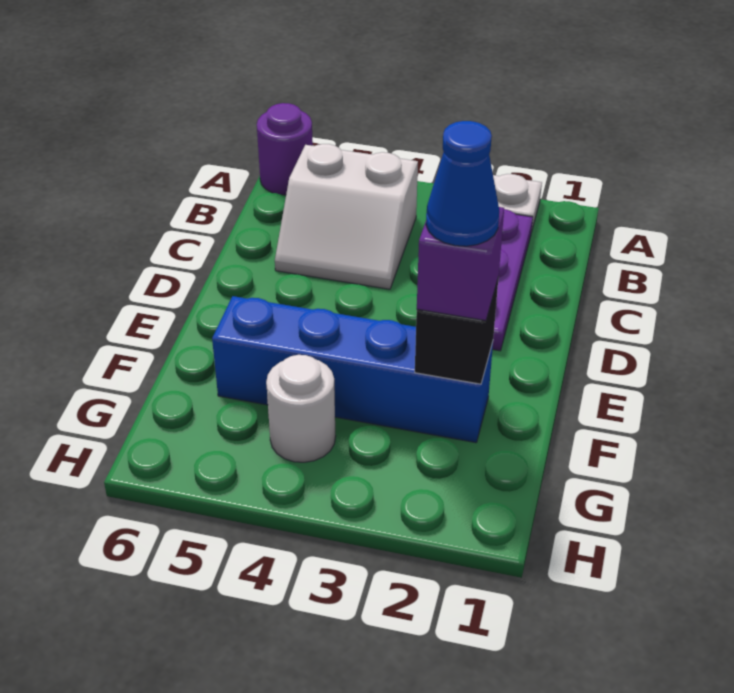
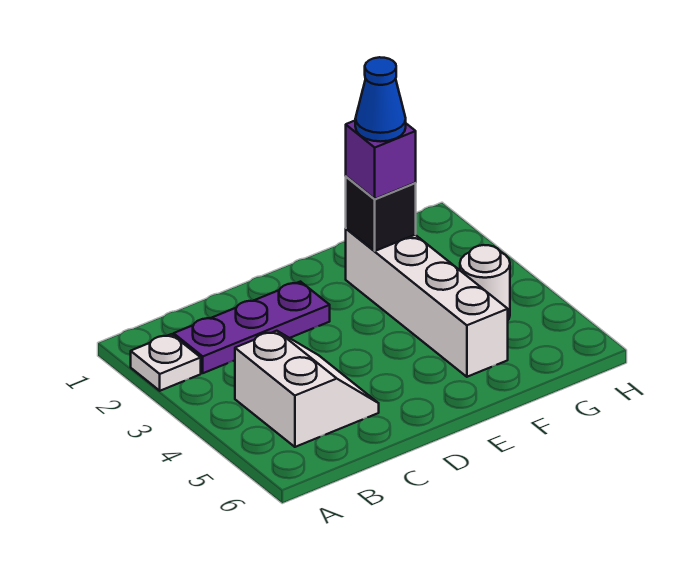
purple 1x1 round brick [257,103,313,195] -> none
blue 1x4 brick [212,296,493,443] -> white 1x4 brick [346,229,508,377]

